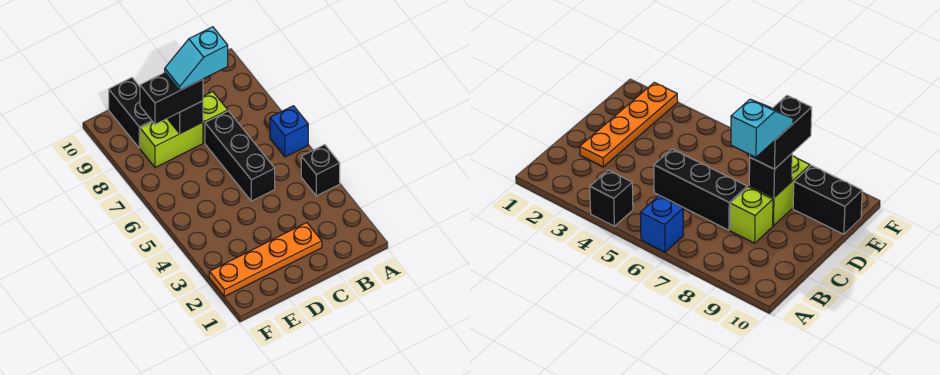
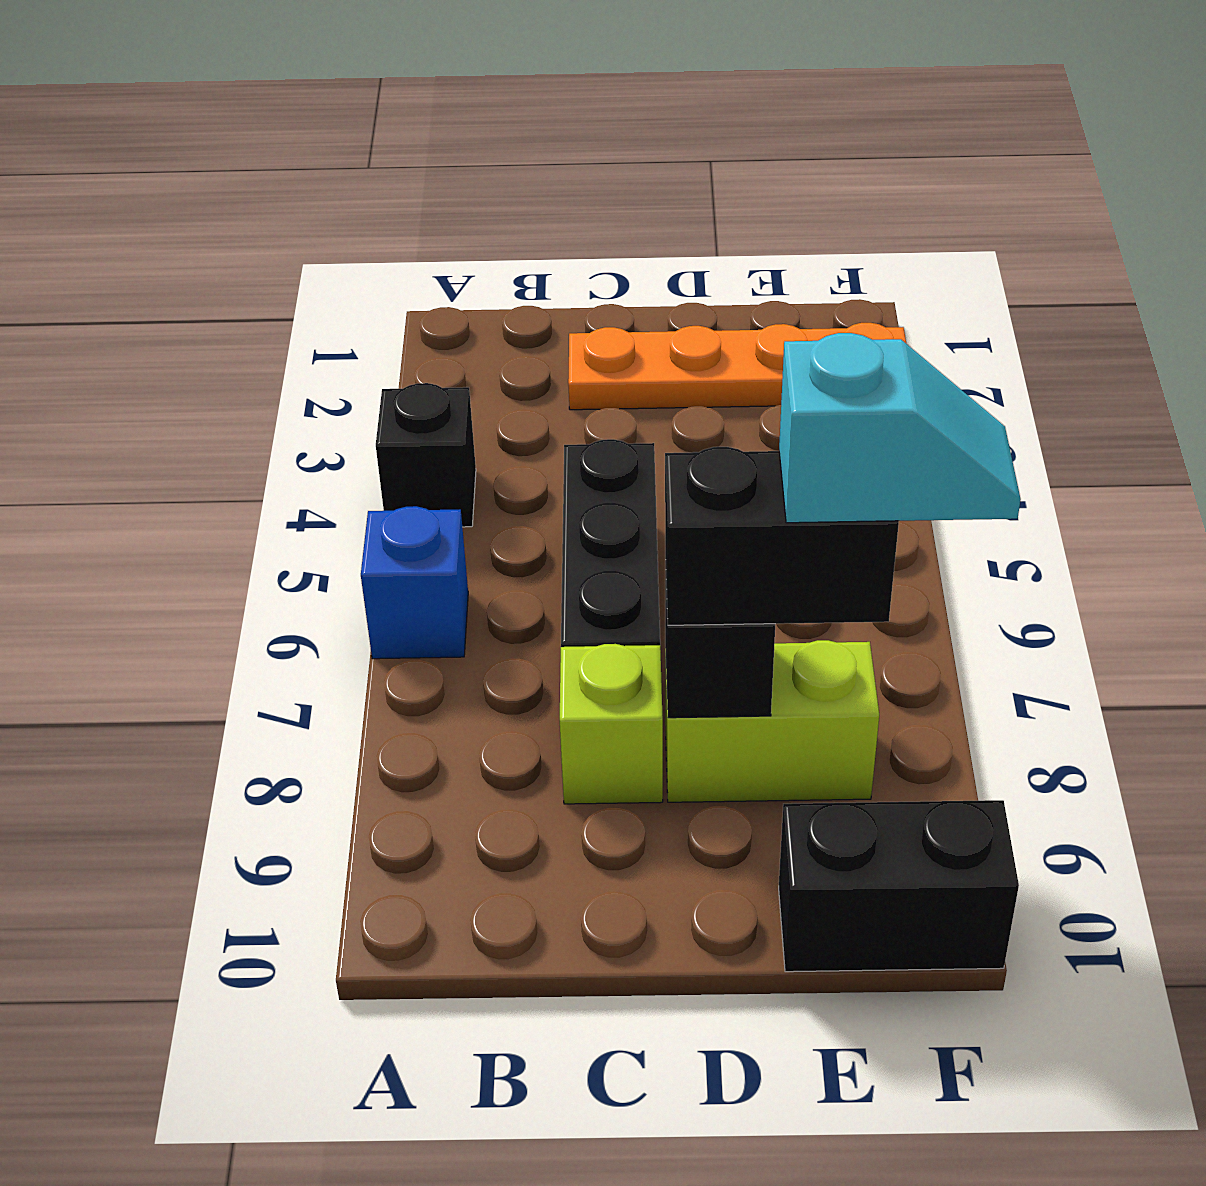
cyan 1x2 slope [165,27,228,90] -> cyan 1x2 slope moved to [779,333,1021,523]
black 1x2 brick [109,78,152,148] -> black 1x2 brick turned to [779,800,1019,972]

